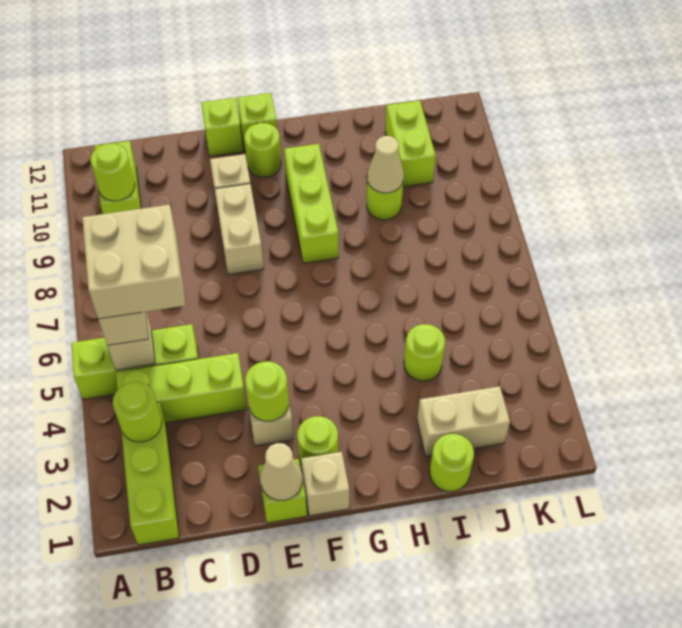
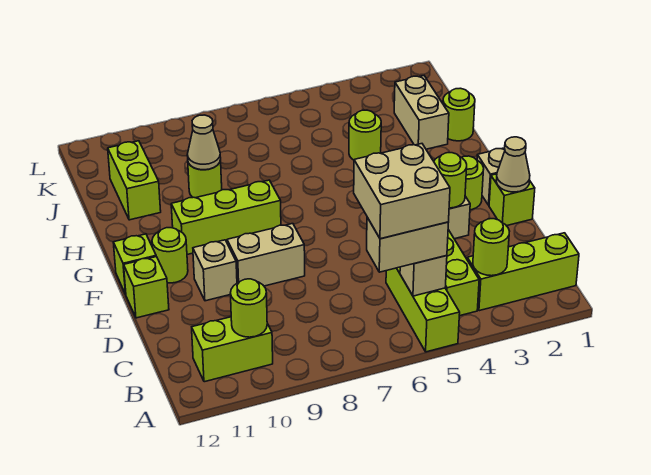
lime 1x2 brick [385,101,436,187] -> lime 1x2 brick turned to [108,141,161,220]

